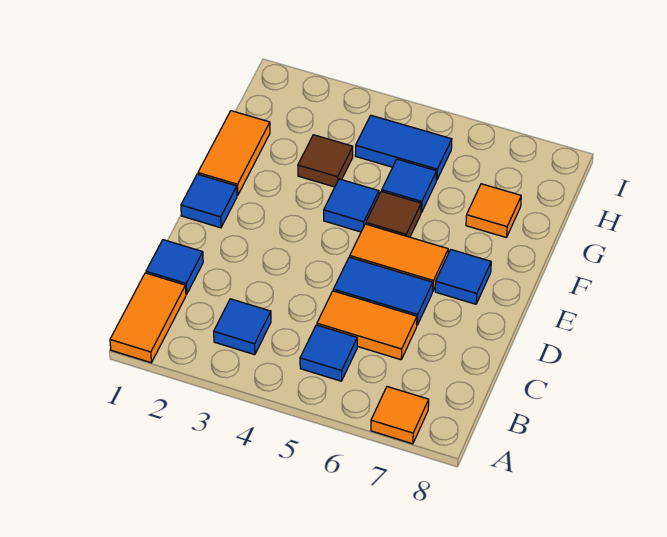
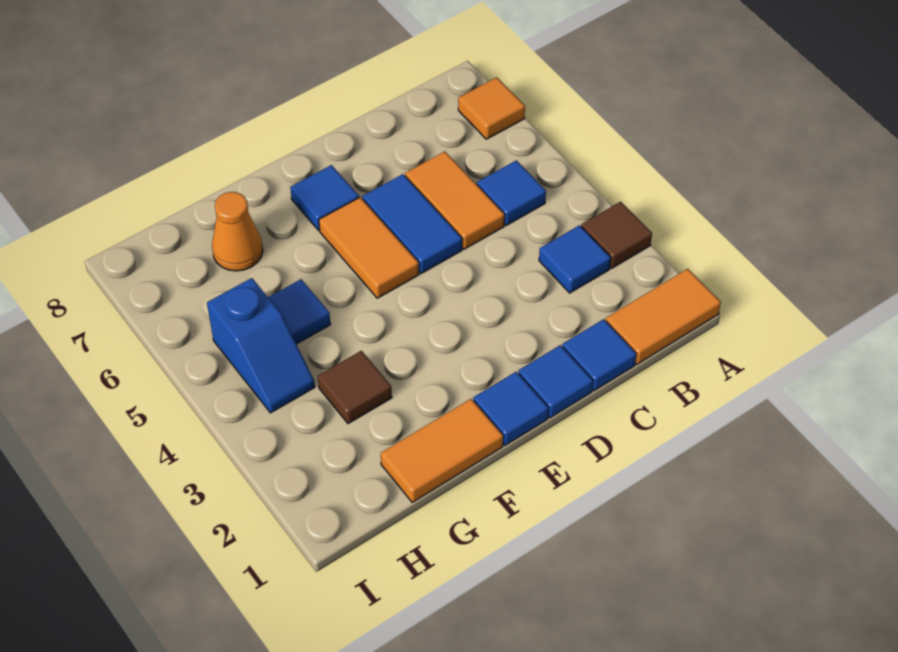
blue 1x1 tile [324,179,379,232] -> blue 1x1 tile moved to [518,345,593,418]
brown 1x1 tile [366,191,421,237] -> brown 1x1 tile moved to [581,202,652,268]
orange 1x1 tile [466,184,521,238] -> orange 1x1 cone [212,192,263,271]
blue 1x2 tile [355,115,452,180] -> blue 1x2 slope [207,278,315,413]

